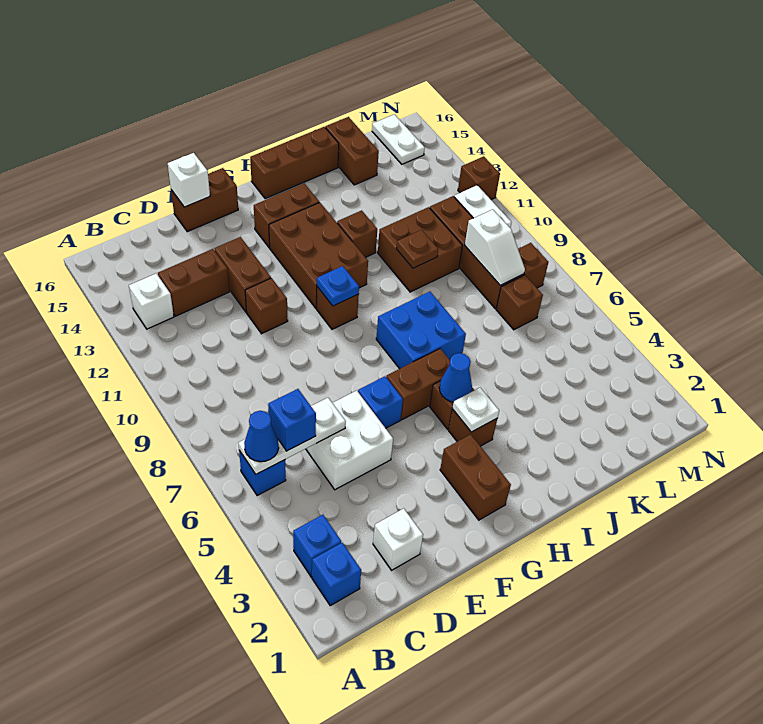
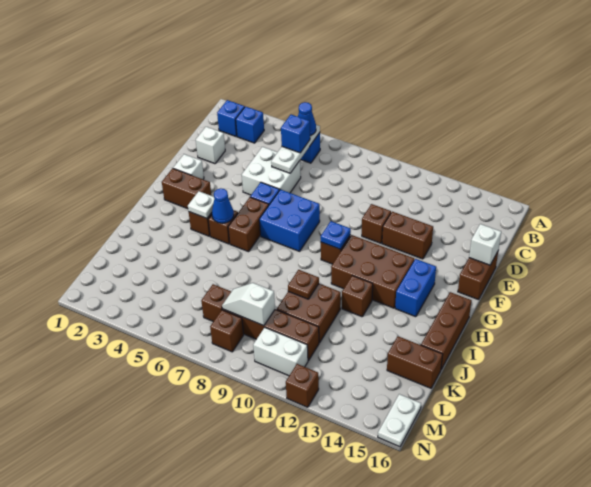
white 1x1 brick [129,273,174,329] -> white 1x1 brick moved to [173,154,204,179]
brown 1x2 brick [158,249,229,316] -> none
brown 1x2 brick [254,183,319,248] -> blue 1x2 brick [395,259,436,317]
blue 2x2 brick [376,292,466,369] -> blue 2x2 brick moved to [259,190,320,251]
white 1x2 plate [372,114,425,164] -> white 1x2 plate turned to [378,394,421,447]

